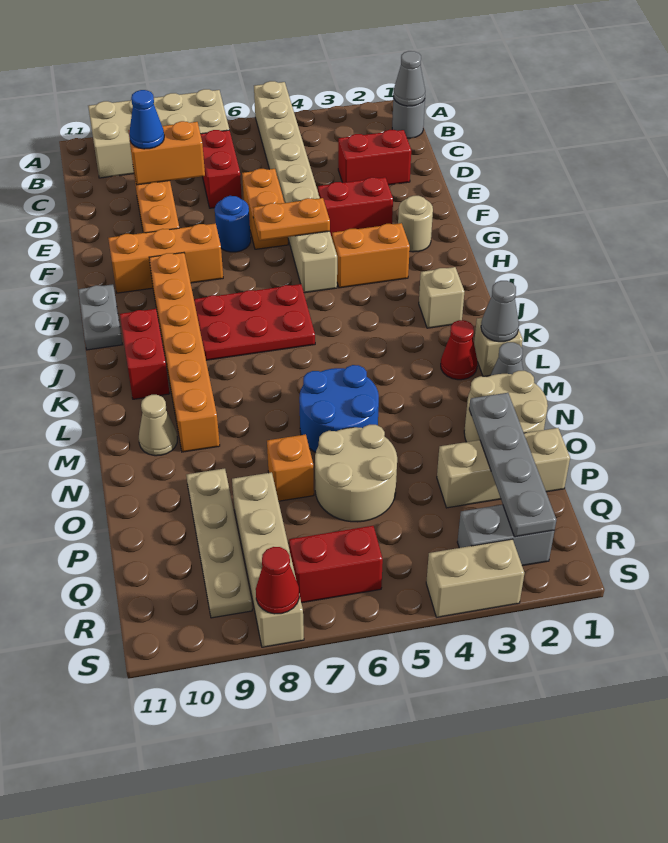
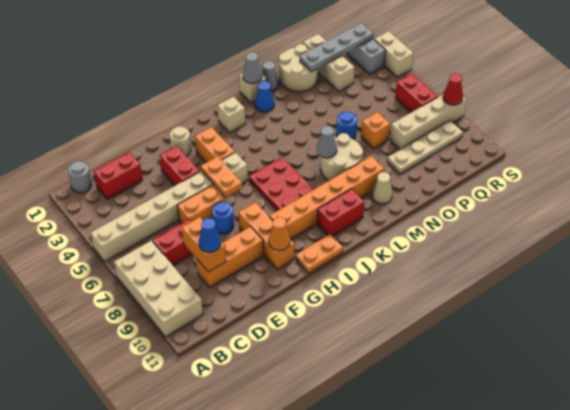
grey 1x1 cone [393,51,425,106] -> grey 1x1 cone moved to [317,126,337,158]
red 1x2 brick [338,130,411,185] -> red 1x2 brick turned to [94,152,142,199]
none -> orange 1x1 cone [269,217,290,250]
grey 1x2 plate [78,284,122,350] -> orange 1x2 plate [296,234,343,273]
red 1x1 cone [441,320,478,380] -> blue 1x1 cone [255,81,274,112]
blue 2x2 round brick [299,365,379,453] -> blue 1x1 round brick [336,111,357,140]
tan 2x2 round brick [315,425,397,522] -> tan 2x2 round brick moved to [321,133,363,180]

